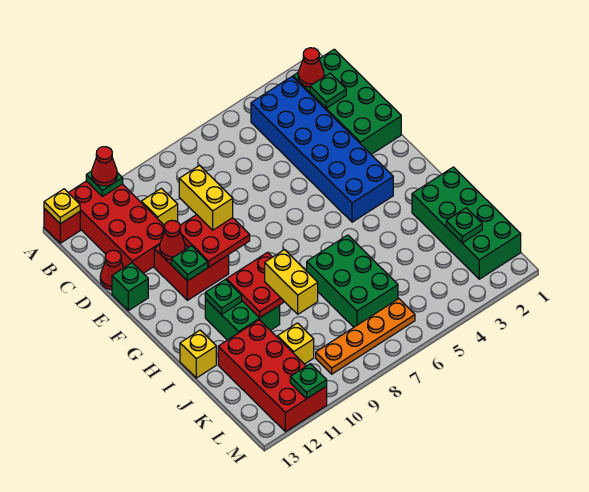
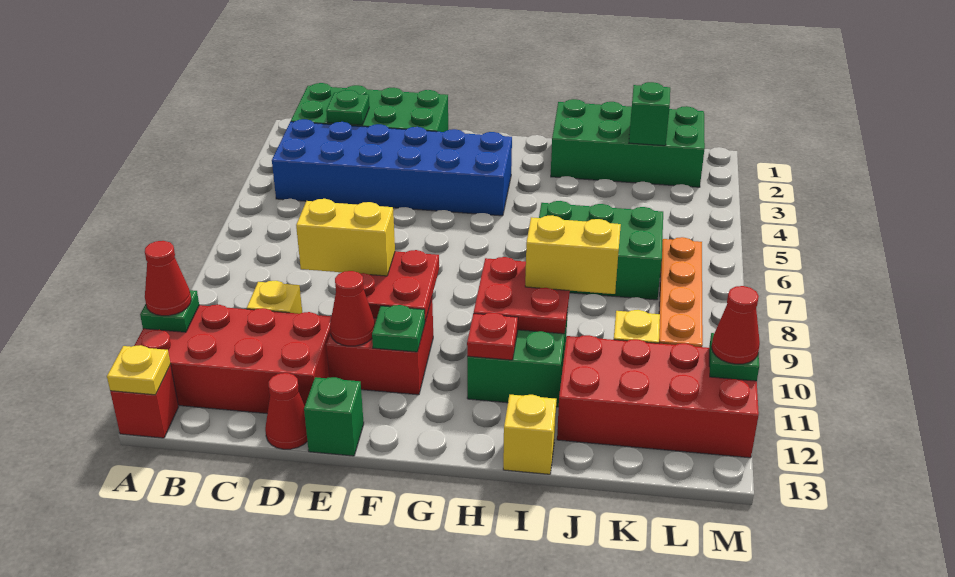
red 1x1 cone [298,48,324,87] -> red 1x1 cone moved to [712,286,760,364]
green 1x1 plate [205,280,242,314] -> red 1x1 plate [467,313,518,360]
green 1x1 plate [446,208,482,243] -> green 1x1 brick [629,82,670,146]

